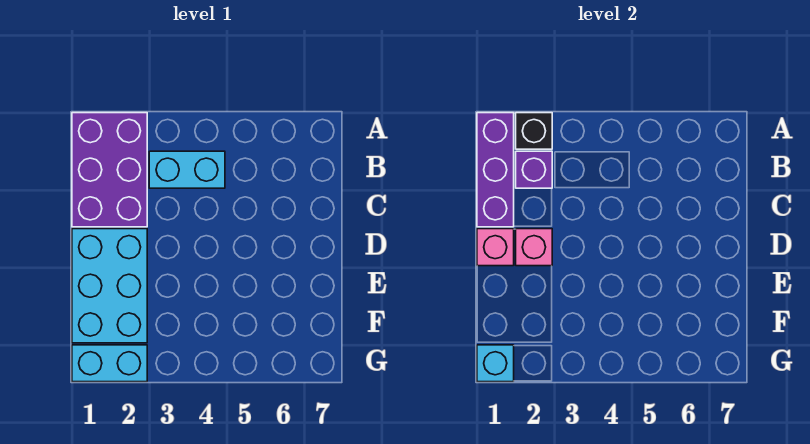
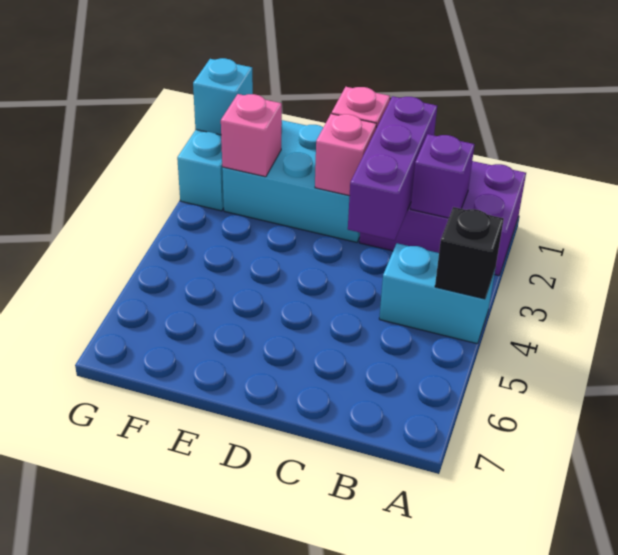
purple 1x3 brick [477,113,514,227] -> purple 1x3 brick turned to [348,96,437,240]
black 1x1 brick [516,113,552,149] -> black 1x1 brick moved to [435,207,504,299]
cyan 1x2 brick [149,151,225,188] -> cyan 1x2 brick turned to [379,243,496,344]
none -> pink 1x1 brick [221,94,282,177]

